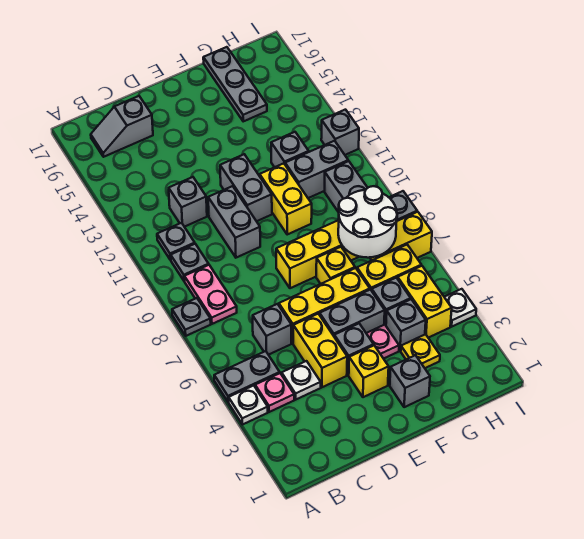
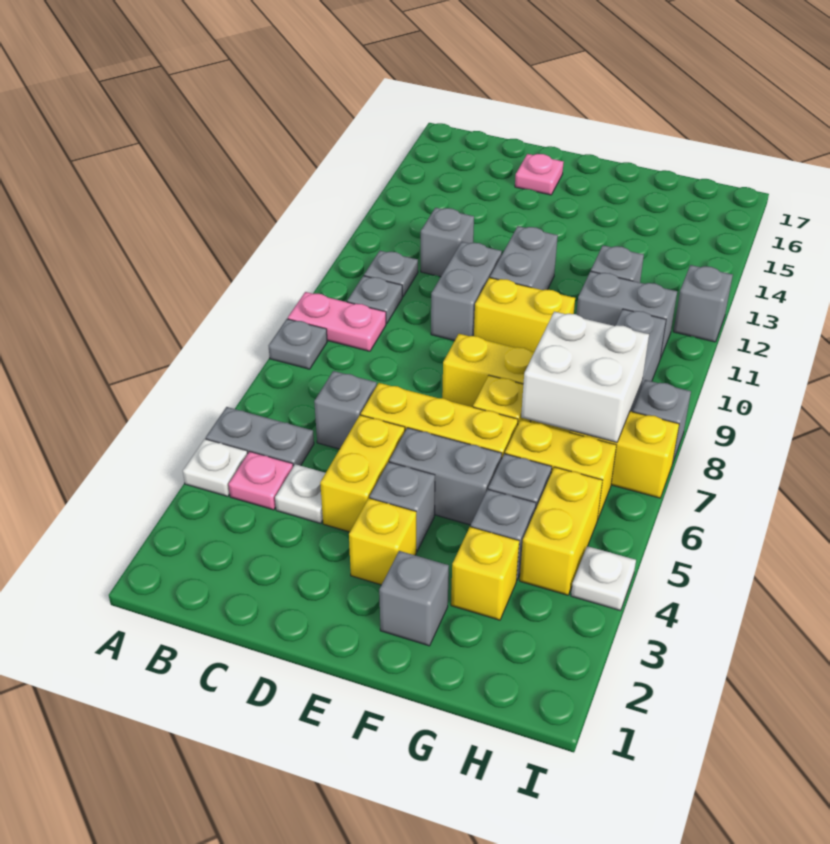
pink 1x2 plate [184,265,237,324] -> pink 1x2 plate turned to [288,292,386,351]
grey 1x2 slope [91,96,153,157] -> none
pink 1x1 plate [366,325,399,359] -> pink 1x1 plate moved to [515,154,564,195]
yellow 1x2 brick [260,163,312,234] -> yellow 1x2 brick turned to [474,278,575,352]
yellow 1x1 plate [401,334,440,368] -> yellow 1x1 brick [451,527,519,620]
white 2x2 round brick [338,186,397,258] -> white 2x2 brick [521,312,649,442]
grey 1x3 plate [203,47,267,121] -> none

